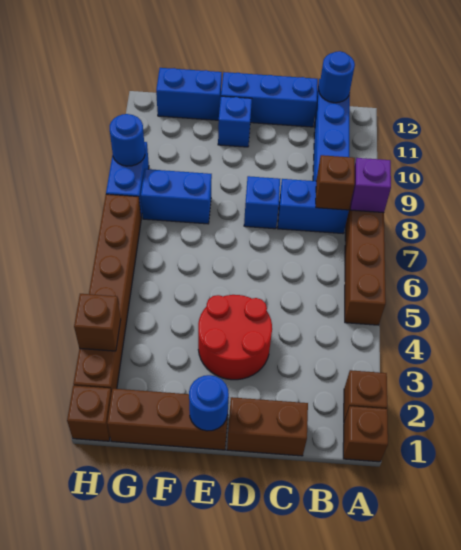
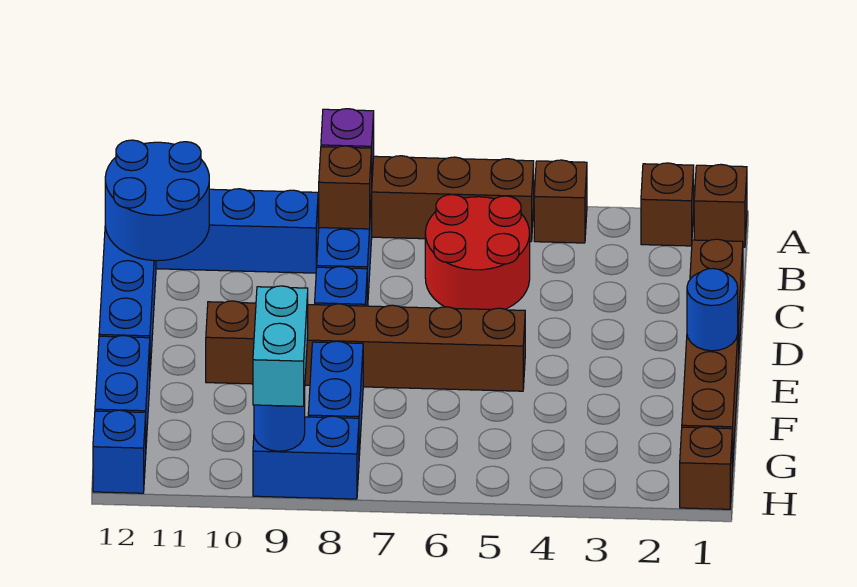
blue 1x1 round brick [319,51,355,103] -> blue 2x2 round brick [105,140,209,261]
red 2x2 round brick [198,295,272,380] -> red 2x2 round brick moved to [425,195,530,310]
blue 1x1 brick [218,96,252,147] -> blue 1x1 brick moved to [93,410,146,493]
none -> cyan 1x2 brick [253,286,308,406]
brown 1x6 brick [73,194,141,393] -> brown 1x6 brick moved to [206,301,525,391]
brown 1x1 brick [74,294,121,351] -> brown 1x1 brick moved to [534,160,587,243]

